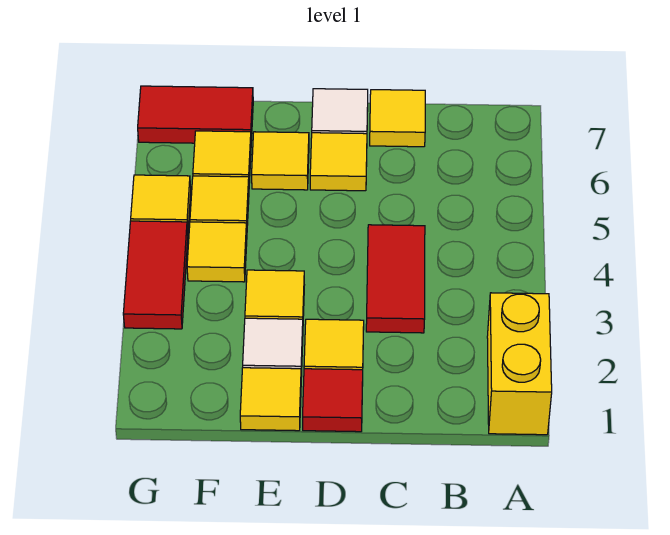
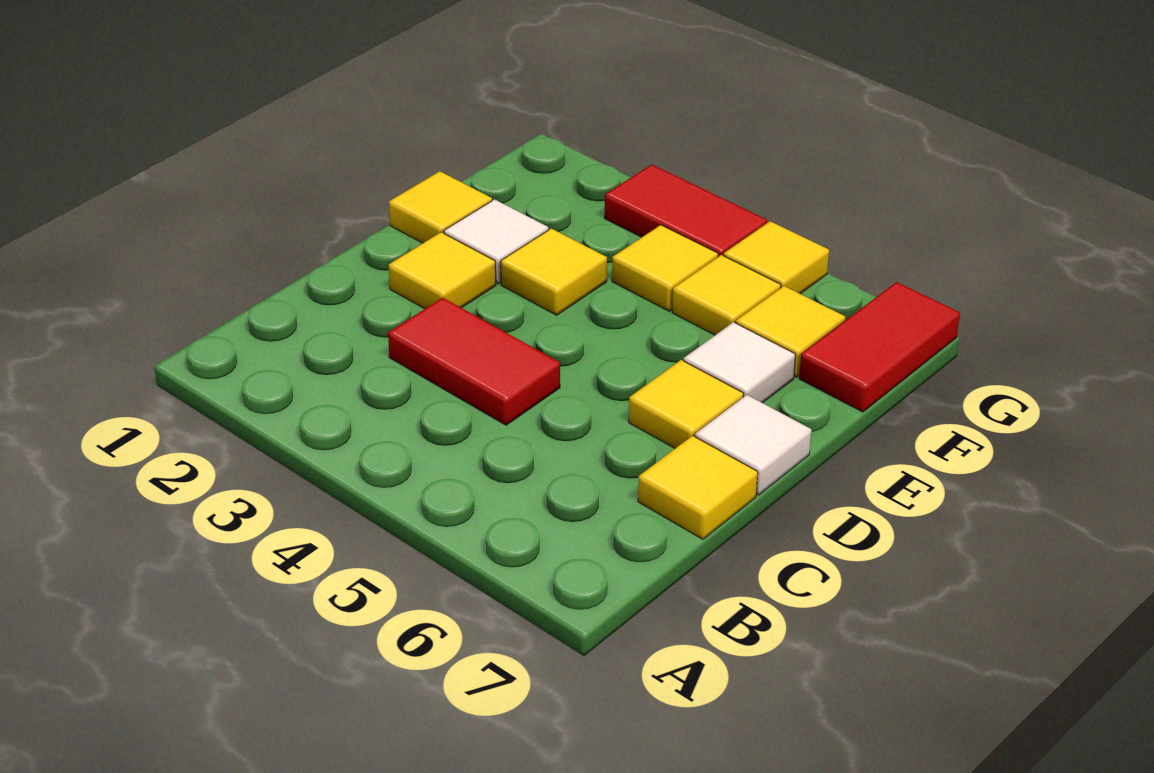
yellow 1x2 brick [487,293,552,435] -> none
red 1x1 tile [303,369,363,432] -> none
yellow 1x1 tile [252,132,309,190] -> white 1x1 tile [684,322,795,403]

